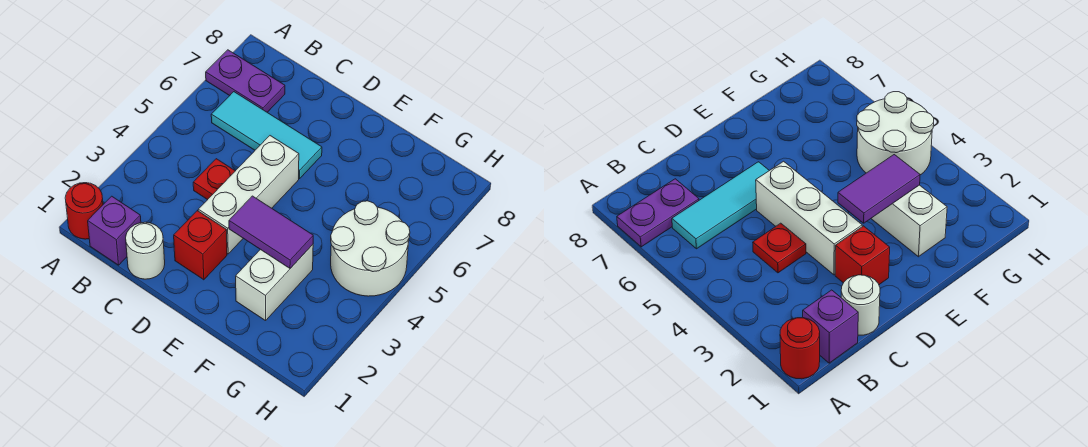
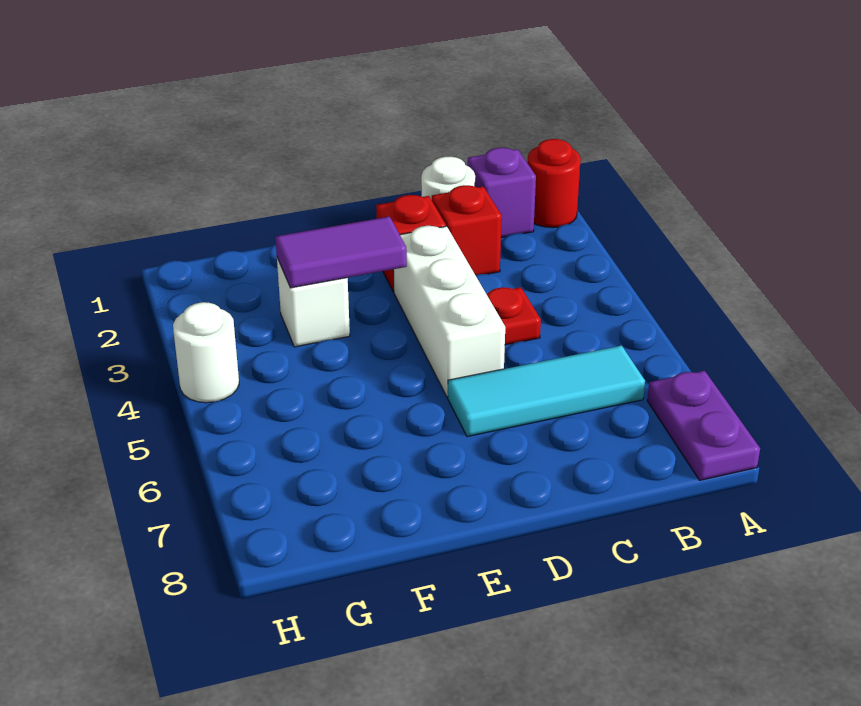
purple 1x2 plate [206,50,285,112] -> purple 1x2 plate turned to [647,371,760,480]
none -> red 1x1 brick [432,185,502,275]
white 1x2 brick [236,245,313,321] -> white 1x1 brick [277,258,350,347]
white 2x2 round brick [331,201,410,296] -> white 1x1 round brick [173,302,239,403]

